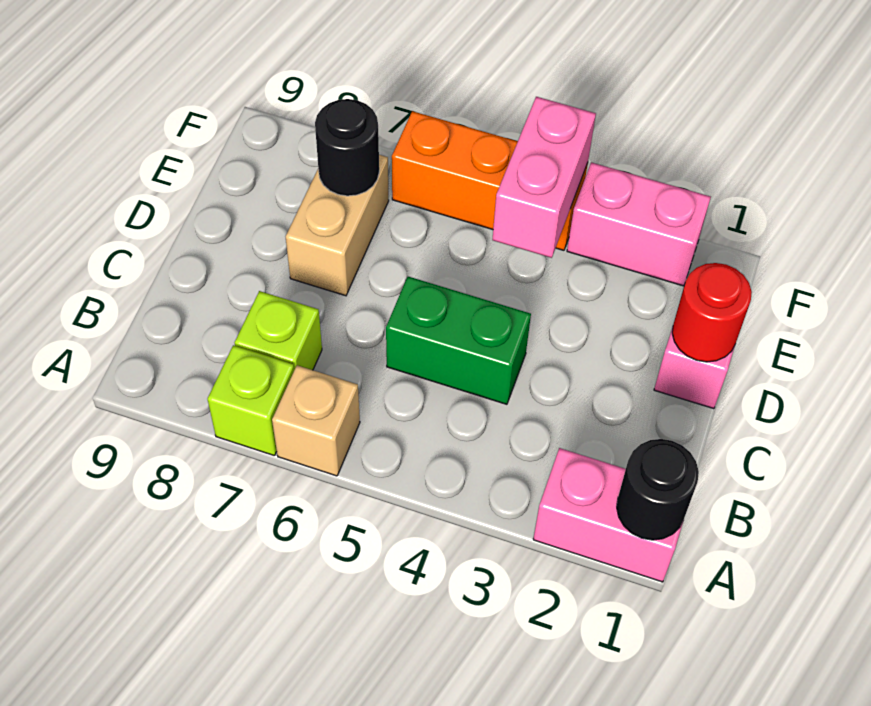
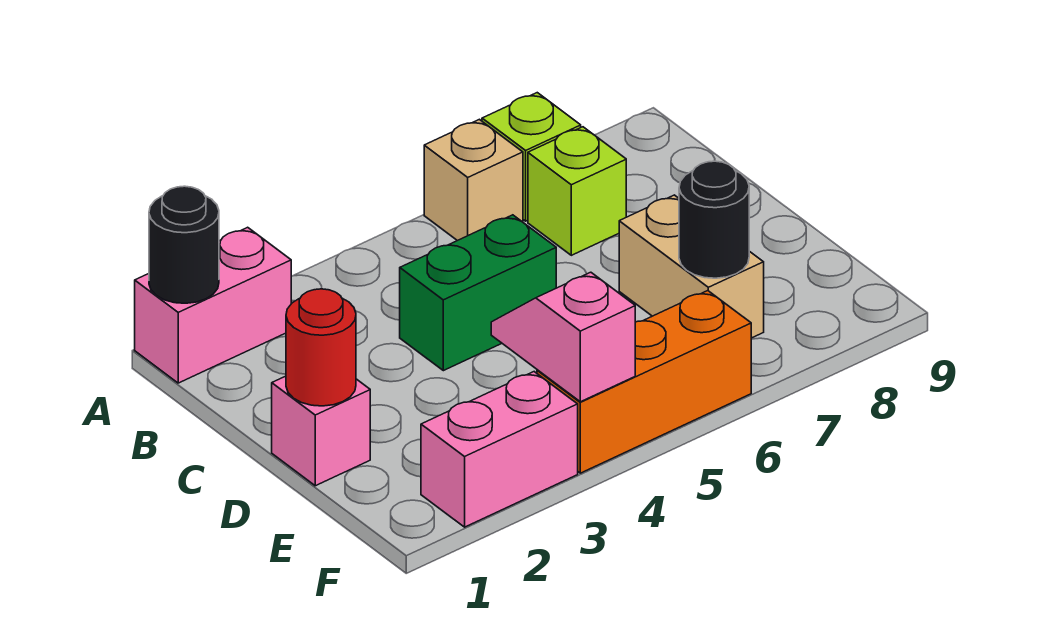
pink 1x2 brick [492,97,596,258] -> pink 1x2 slope [491,272,635,402]

